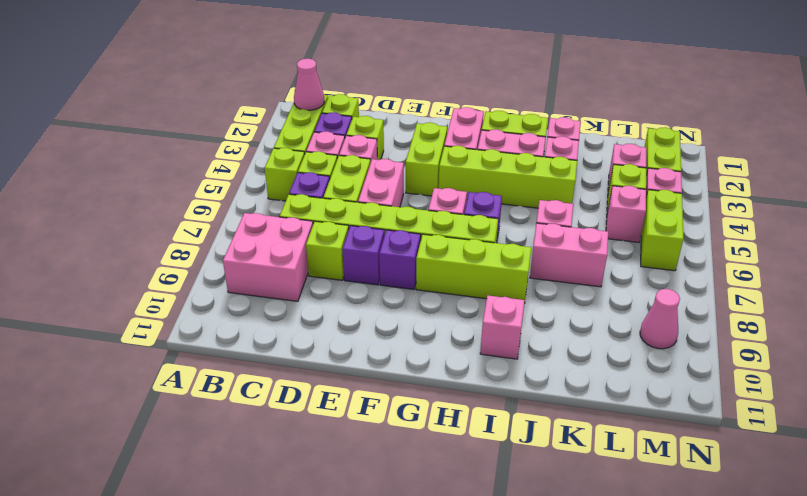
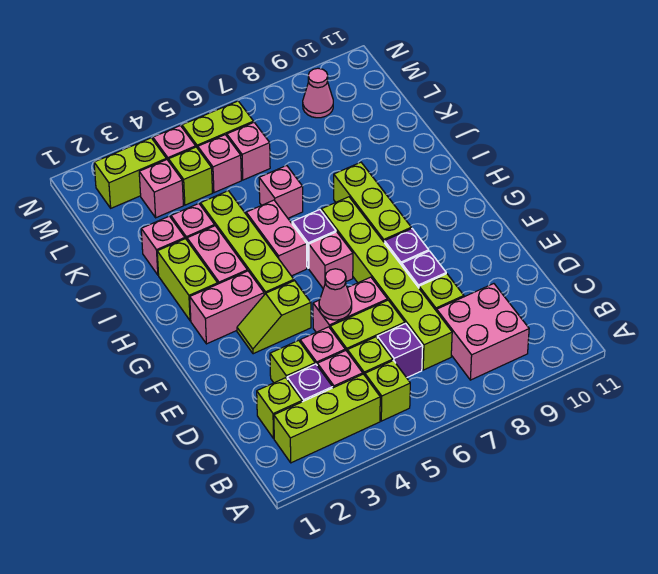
pink 1x1 cone [294,58,324,110] -> pink 1x1 cone moved to [319,269,352,320]
lime 1x2 brick [406,123,447,196] -> lime 1x2 slope [237,281,311,354]
pink 1x1 brick [480,295,525,359] -> pink 1x1 brick moved to [227,123,270,180]
pink 1x2 brick [530,223,608,287] -> pink 1x2 brick moved to [246,200,307,276]

